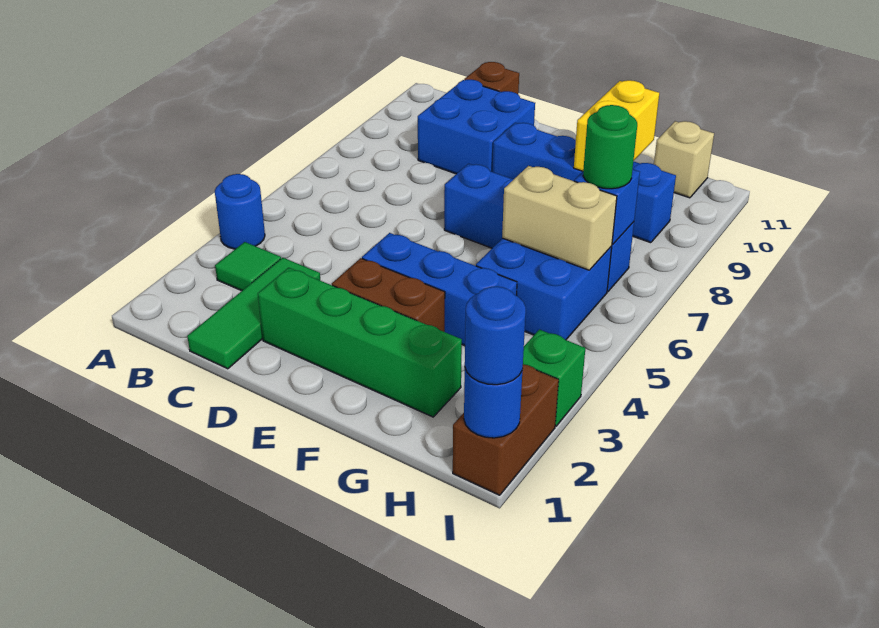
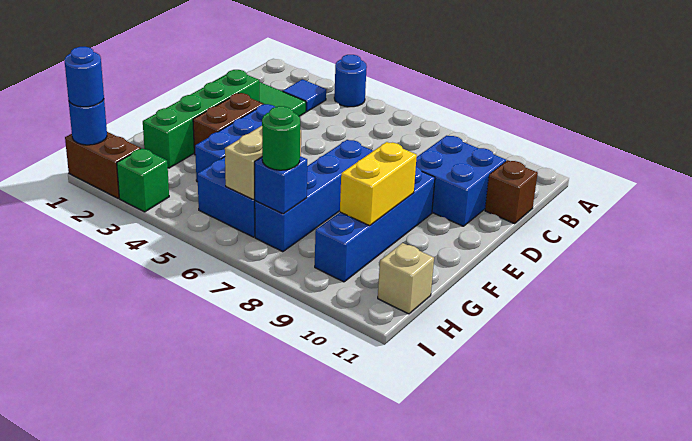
green 1x1 tile [215,242,281,291] -> blue 1x1 tile [283,79,326,112]
yellow 1x2 brick [574,80,659,171] -> yellow 1x2 brick turned to [340,142,417,226]

